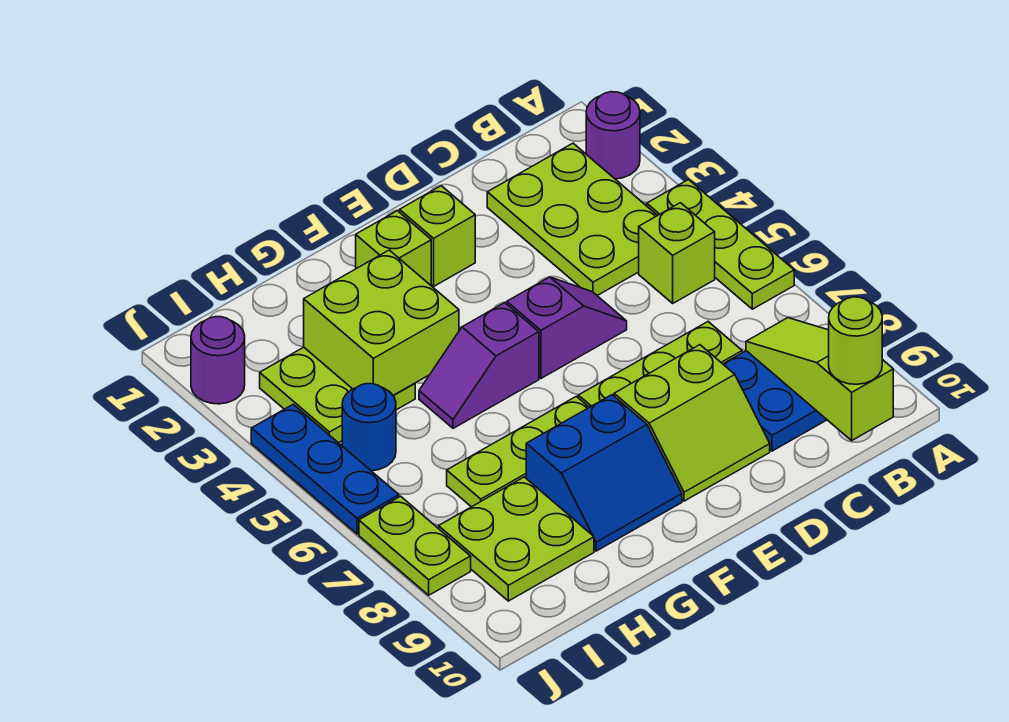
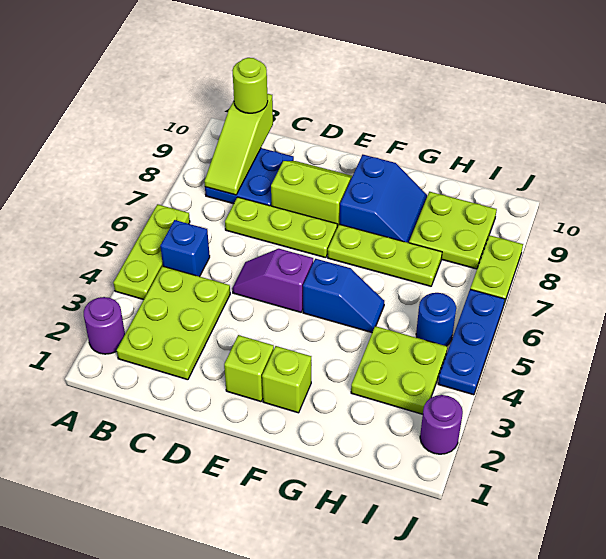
lime 1x1 brick [639,203,715,303] -> blue 1x1 brick [161,220,210,277]
purple 1x2 slope [419,303,539,428] -> blue 1x2 slope [303,259,384,333]
blue 2x2 slope [526,395,682,551] -> blue 2x2 slope turned to [340,155,427,243]
lime 2x2 brick [304,250,459,395] -> none

